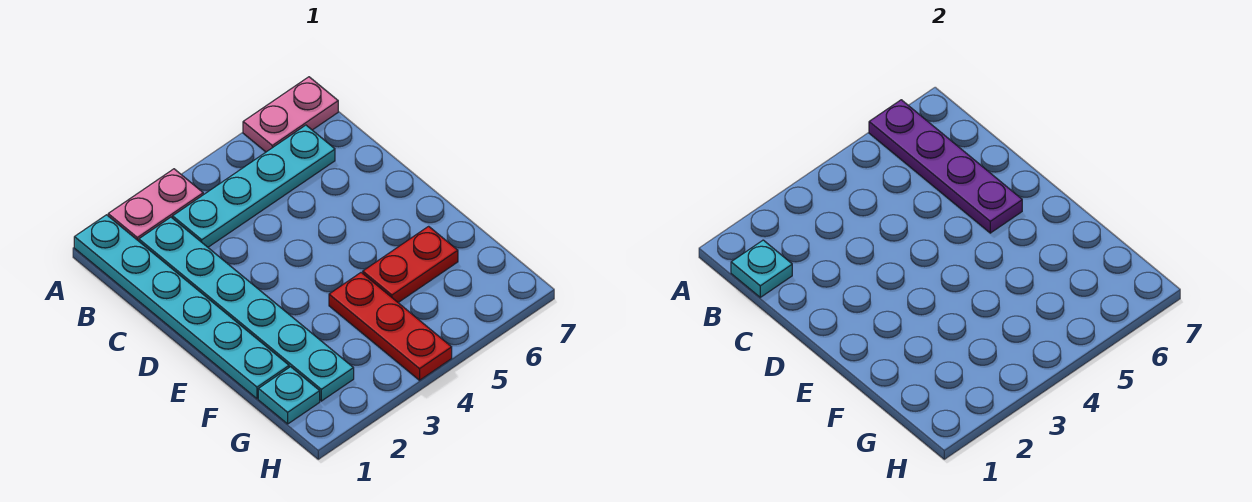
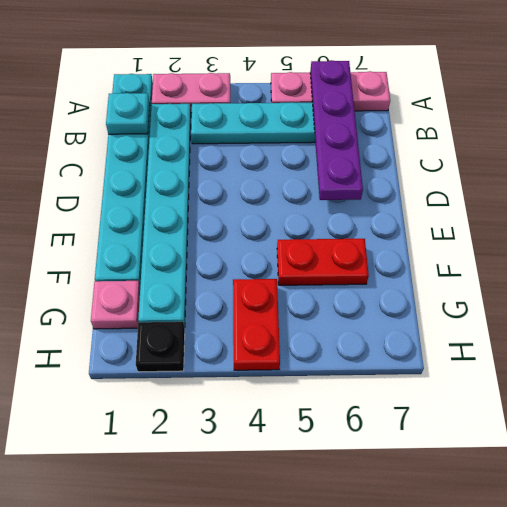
pink 1x2 plate [243,77,338,152] -> pink 1x3 plate [271,71,390,111]
red 1x3 plate [329,273,452,380] -> red 1x2 plate [233,279,280,370]
cyan 1x1 plate [258,367,320,424] -> pink 1x1 plate [91,281,140,329]
none -> black 1x1 plate [136,322,185,372]

